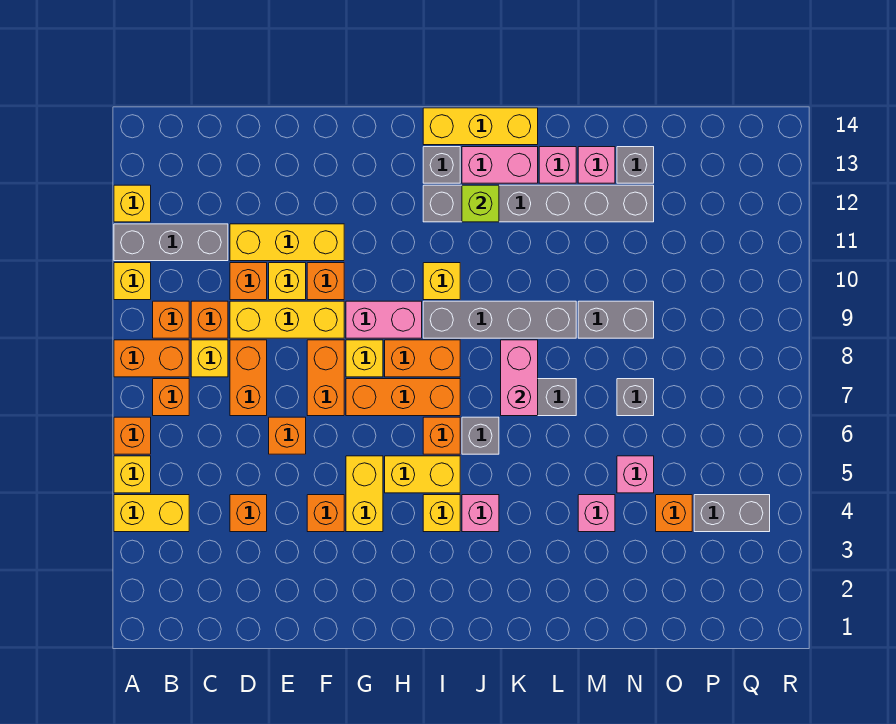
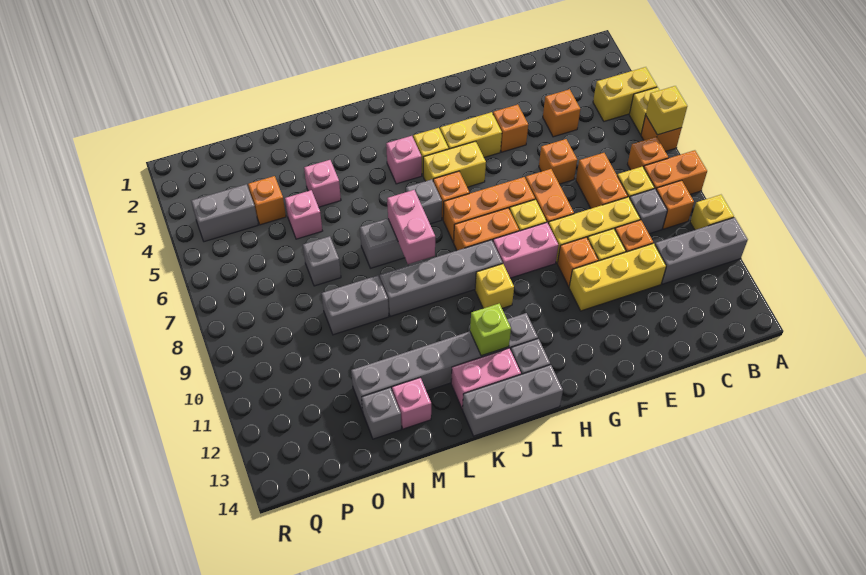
yellow 1x1 brick [114,185,151,222] -> yellow 1x1 brick moved to [646,86,687,135]
orange 1x1 brick [191,301,228,338] -> grey 1x1 brick [630,189,667,234]
yellow 1x2 brick [346,456,383,532] -> yellow 1x2 brick turned to [440,112,502,157]
yellow 1x3 brick [423,108,538,145] -> grey 1x3 brick [463,365,563,436]
pink 1x1 brick [539,147,576,183] -> none

